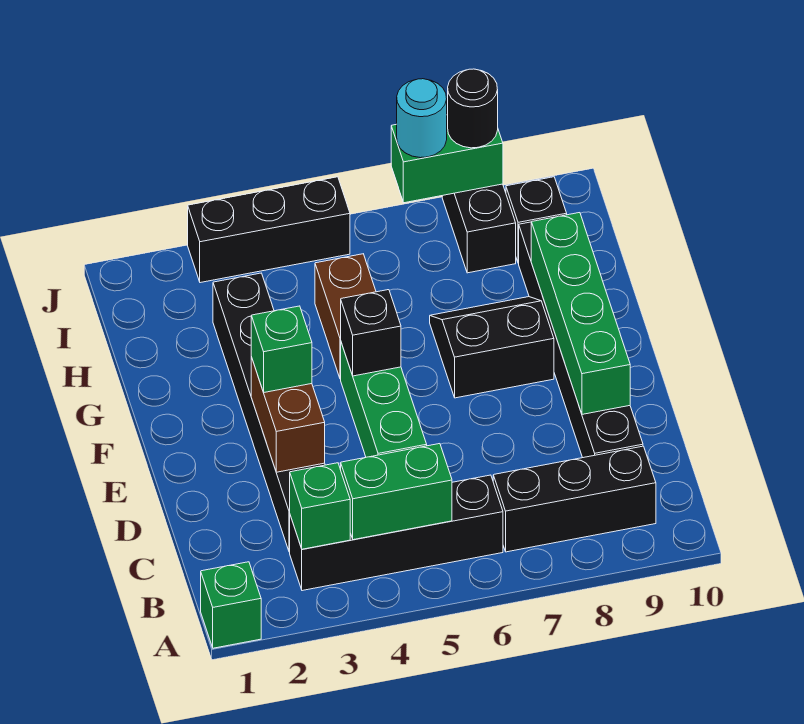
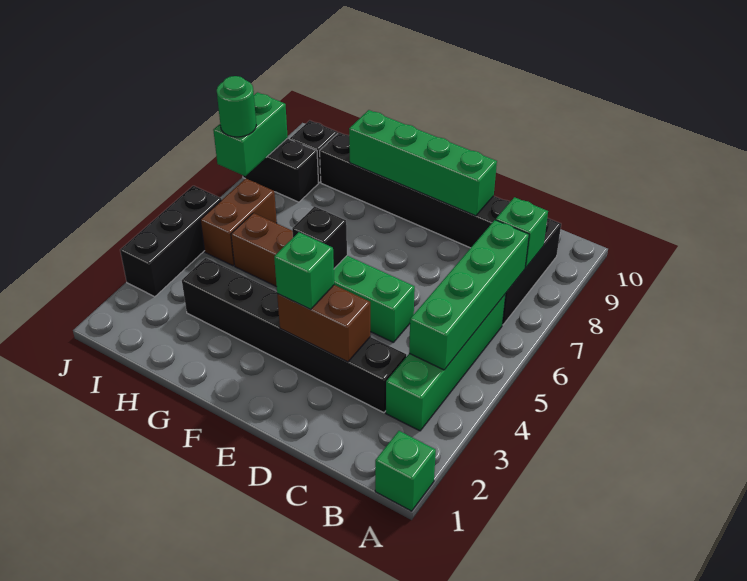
black 1x4 brick [290,475,503,591] -> green 1x4 brick [386,294,506,431]
green 1x1 brick [290,463,350,549] -> green 1x1 brick moved to [496,197,548,268]
green 1x2 brick [341,444,452,540] -> green 1x4 brick [409,220,529,370]
black 2x2 slope [430,297,554,398] -> none
none -> brown 1x2 brick [201,179,277,266]
cyan 1x1 round brick [397,79,447,158] -> green 1x1 round brick [217,76,256,137]
black 1x1 round brick [448,69,498,148] -> none

